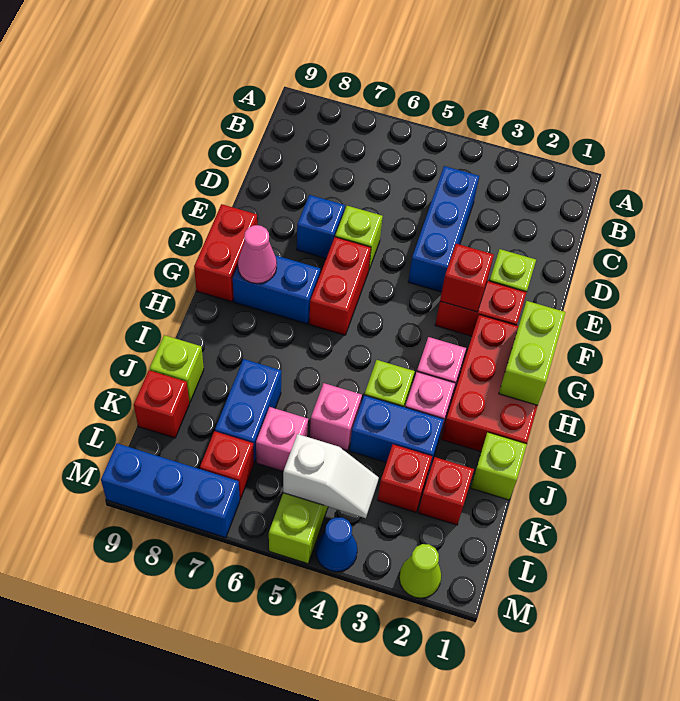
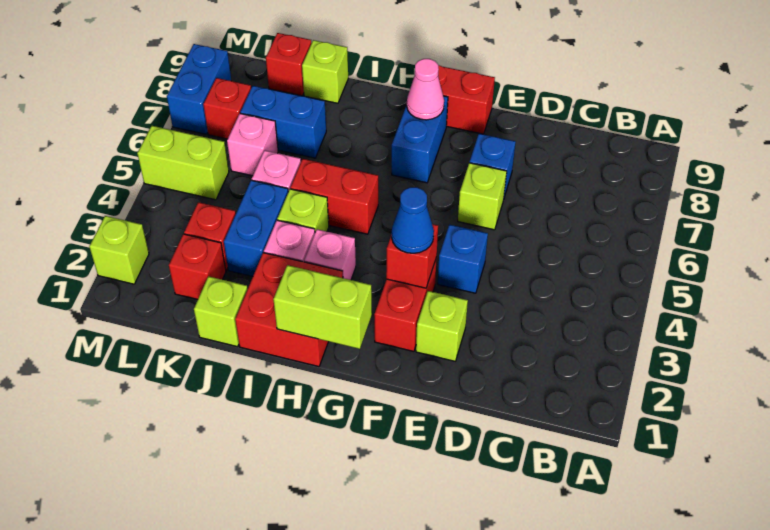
blue 1x3 brick [408,166,479,292] -> blue 1x1 brick [438,225,488,293]
red 1x2 brick [309,237,371,335] -> red 1x2 brick moved to [290,159,378,234]
red 2x3 brick [441,315,538,452] -> red 2x2 brick [235,253,343,367]
white 1x2 slope [283,434,379,518] -> none
lime 1x1 cone [399,544,441,598] -> lime 1x1 brick [89,216,149,284]
blue 1x1 cone [316,517,358,572] -> blue 1x1 cone moved to [392,187,434,253]
blue 1x3 brick [101,443,240,538] -> blue 1x2 brick [167,44,231,134]

